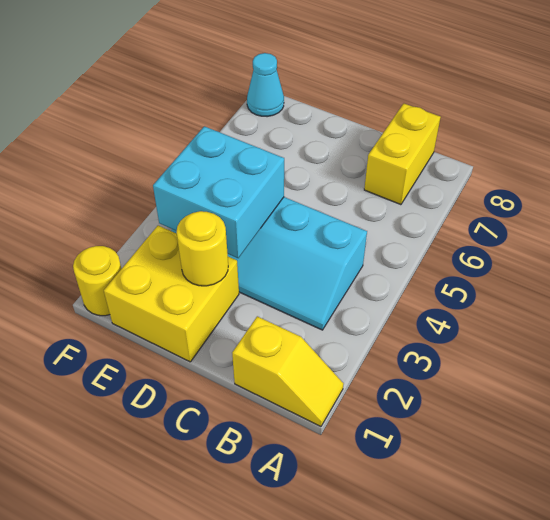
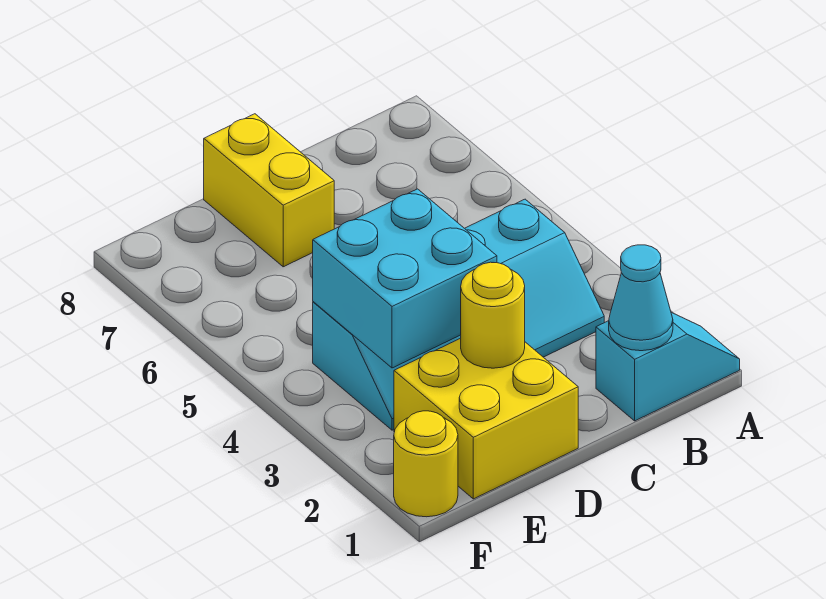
yellow 1x2 slope [232,316,344,427] -> cyan 1x2 slope [596,312,740,421]
yellow 1x2 brick [364,104,441,205] -> yellow 1x2 brick moved to [204,114,334,267]
cyan 1x1 cone [247,53,284,117] -> cyan 1x1 cone moved to [609,245,673,351]

